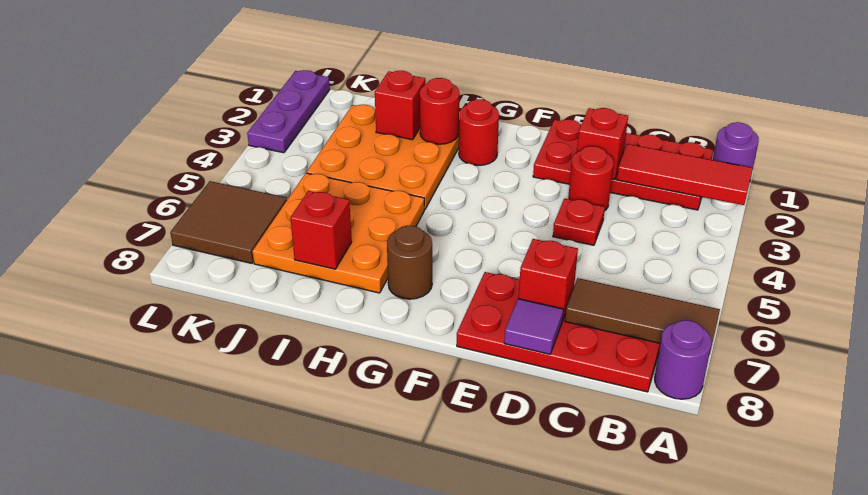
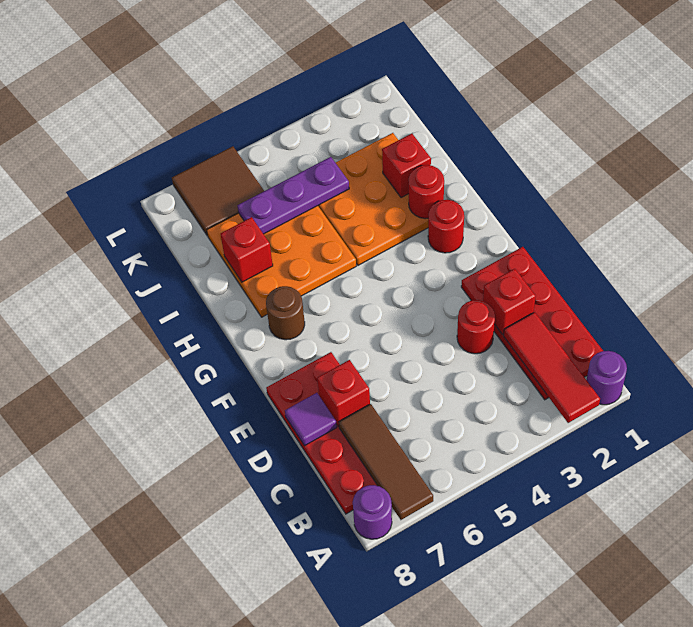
red 1x1 plate [553,199,605,245] -> none
purple 1x3 plate [247,70,330,153] -> purple 1x3 plate moved to [238,157,349,234]

